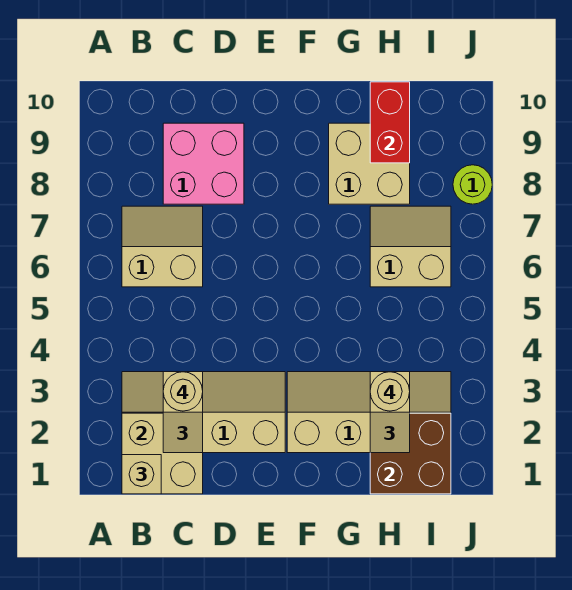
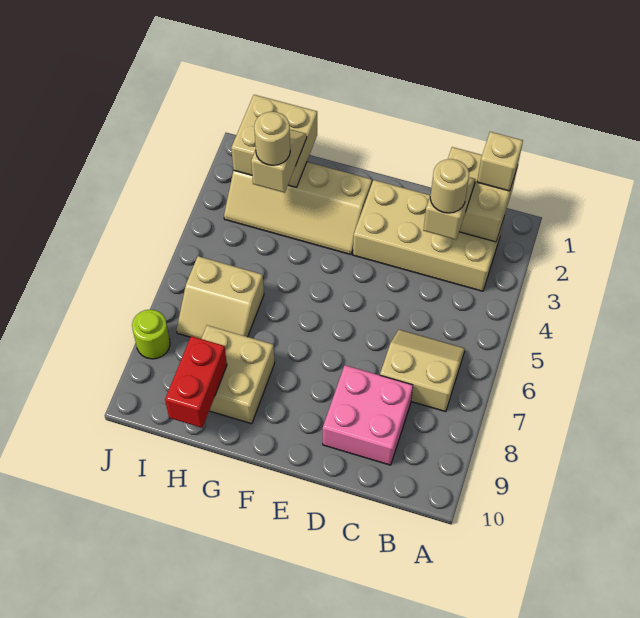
tan 2x4 slope [122,372,285,453] -> tan 2x4 brick [353,180,504,291]
tan 2x2 slope [122,206,203,287] -> tan 2x2 slope turned to [380,330,465,412]
brown 2x2 brick [370,413,451,494] -> tan 2x2 brick [231,95,317,187]

